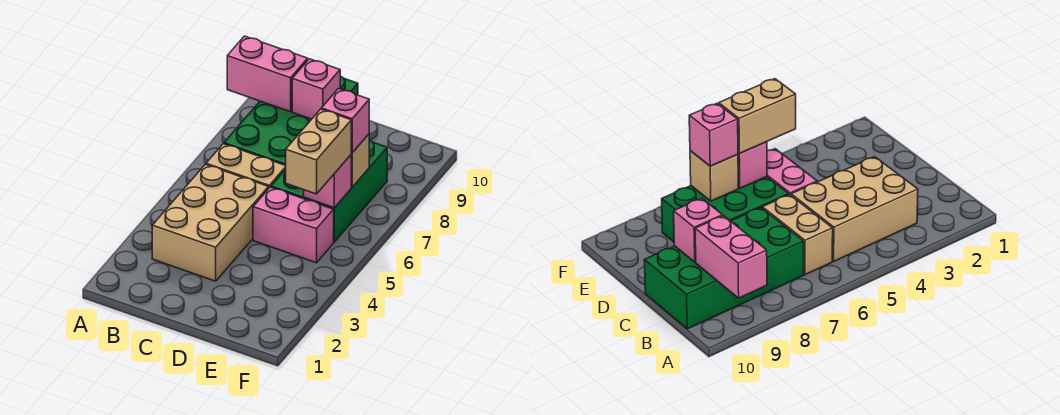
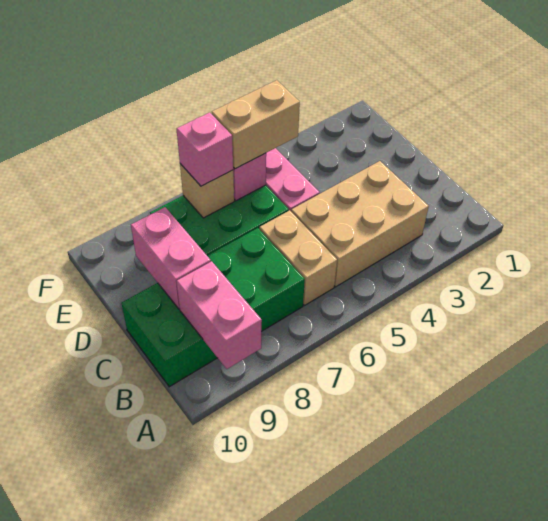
pink 1x1 brick [292,59,340,119] -> pink 1x2 brick [131,207,211,309]

